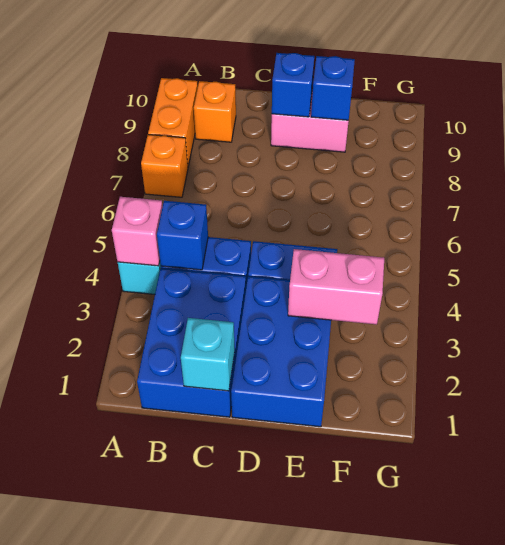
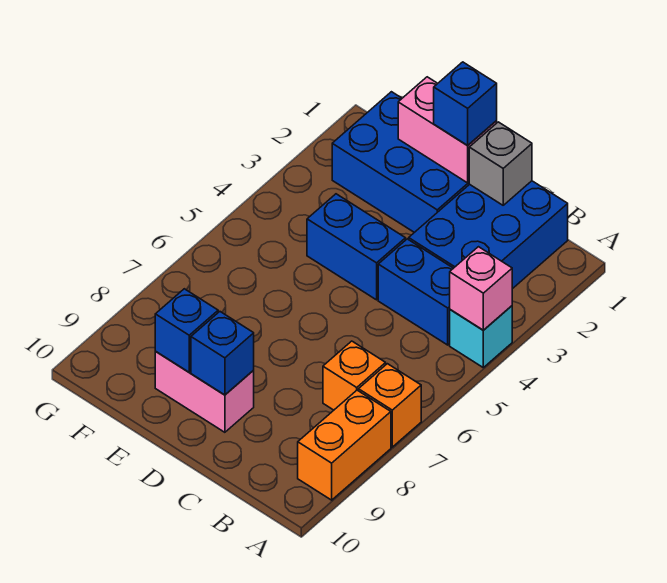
blue 1x1 brick [157,201,208,270] -> blue 1x1 brick moved to [434,62,497,145]
orange 1x1 brick [194,81,236,142] -> orange 1x1 brick moved to [323,341,386,410]
cyan 1x1 brick [181,318,235,391] -> grey 1x1 brick [469,122,532,205]
blue 2x3 brick [231,277,331,427] -> blue 2x3 brick turned to [332,92,469,232]
pink 1x2 brick [288,249,384,324] -> pink 1x2 brick moved to [398,77,497,183]

